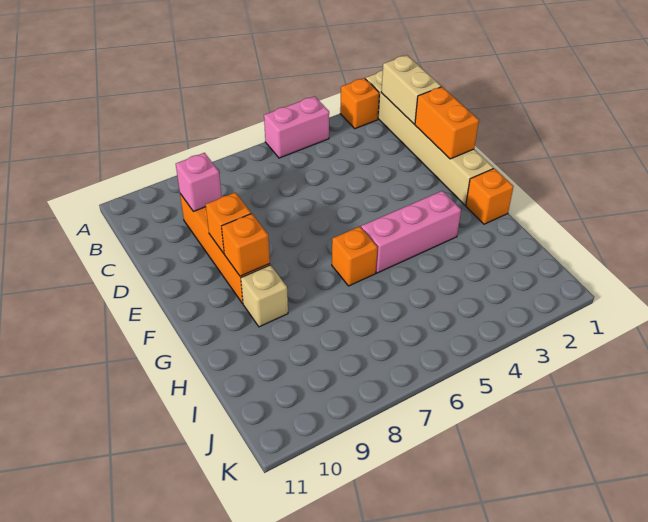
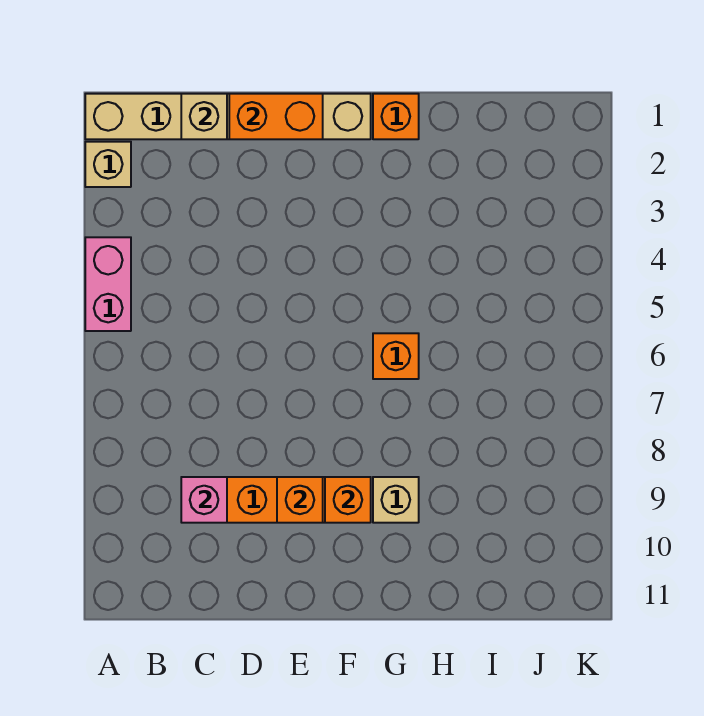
orange 1x1 brick [340,78,379,129] -> tan 1x1 brick [85,142,131,187]
tan 1x2 brick [381,55,441,124] -> tan 1x1 brick [181,94,227,139]
pink 1x3 brick [361,191,461,273] -> none

